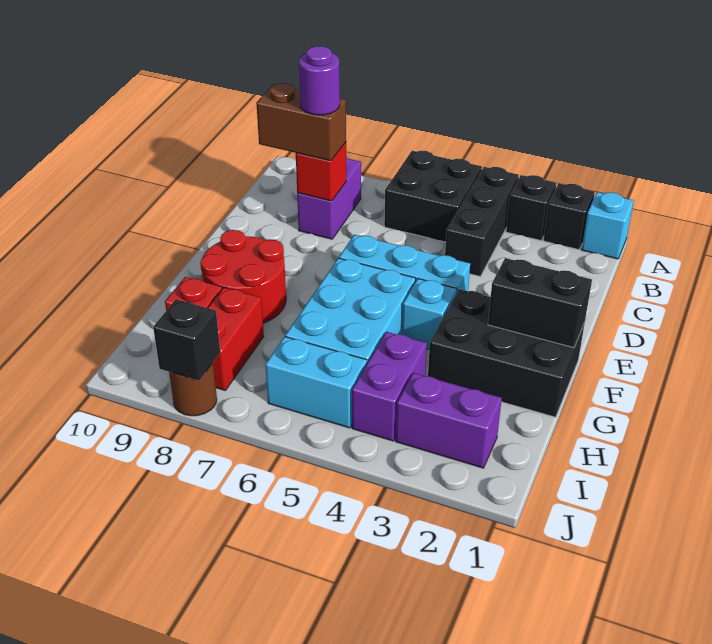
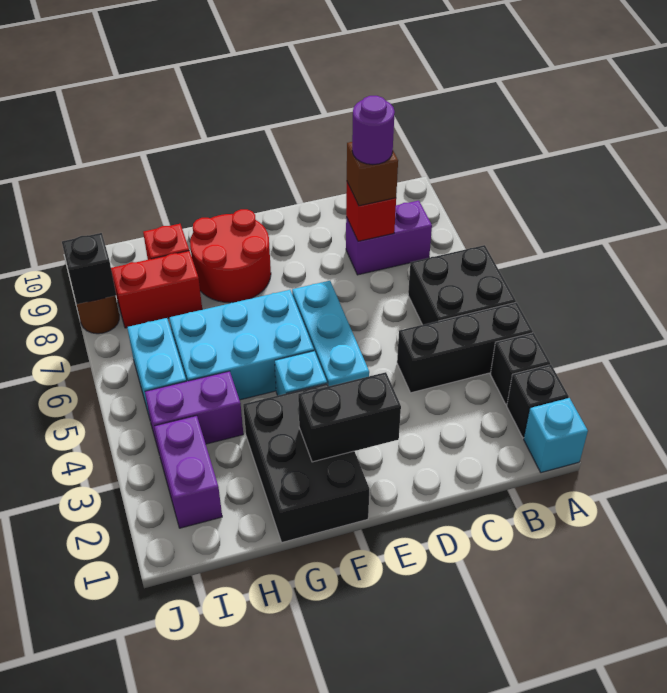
brown 1x2 brick [256,83,346,161] -> brown 1x1 brick [347,142,398,206]
black 1x2 brick [488,258,592,348] -> black 1x2 brick turned to [298,372,401,462]

